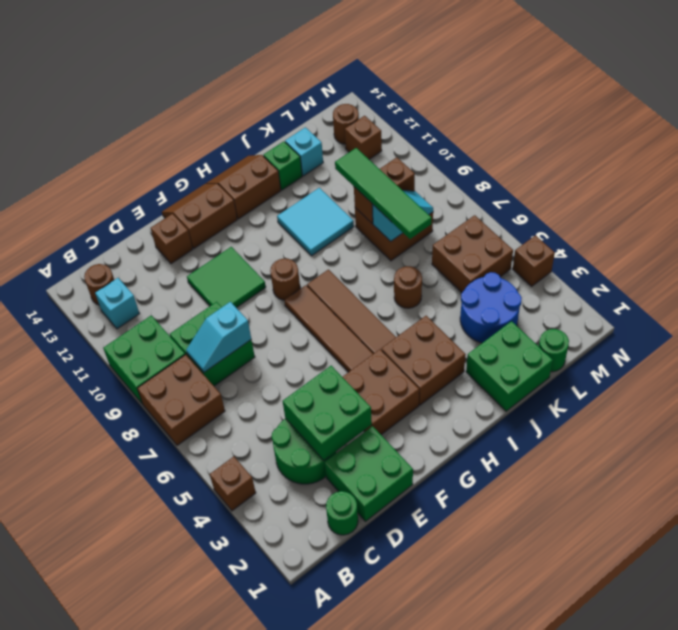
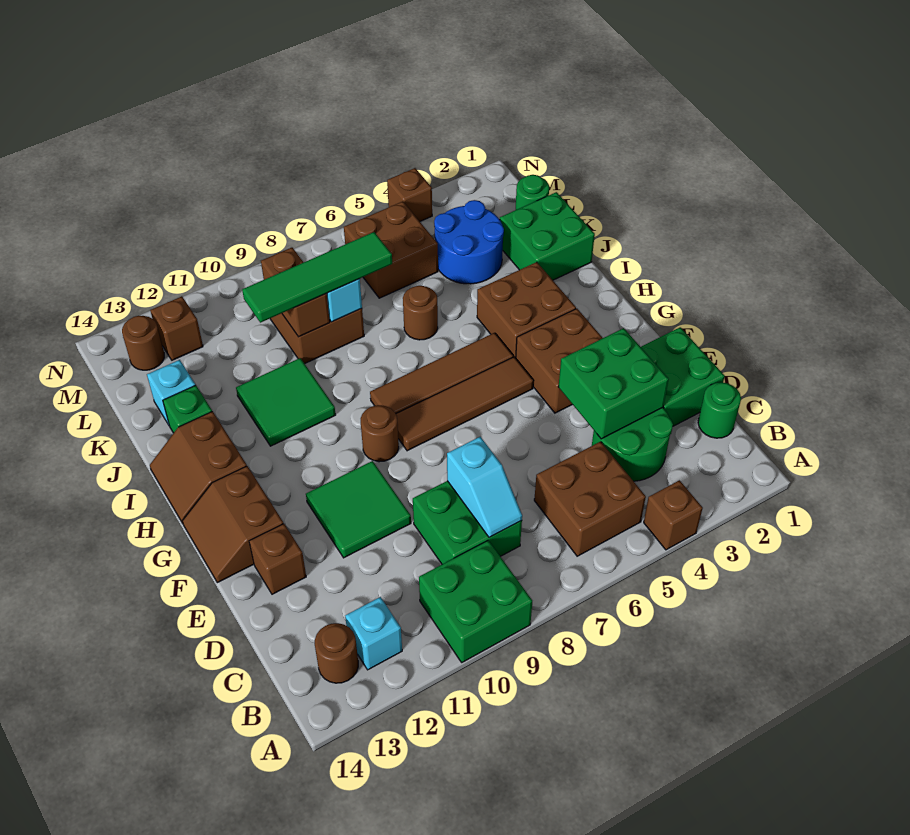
brown 2x2 brick [137,355,225,445] -> brown 2x2 brick moved to [534,442,646,556]
cyan 2x2 tile [277,188,354,256] -> green 2x2 tile [236,358,336,446]

